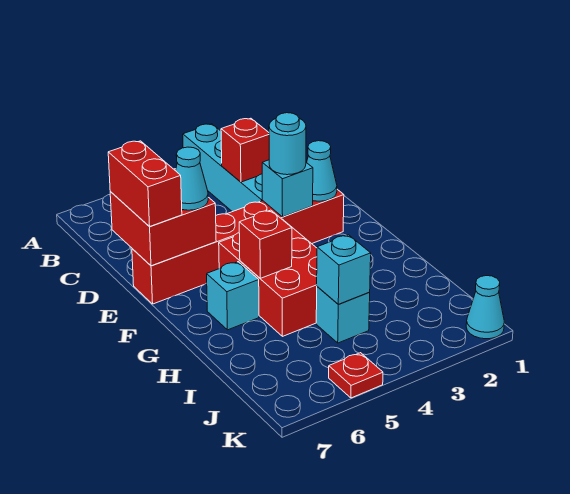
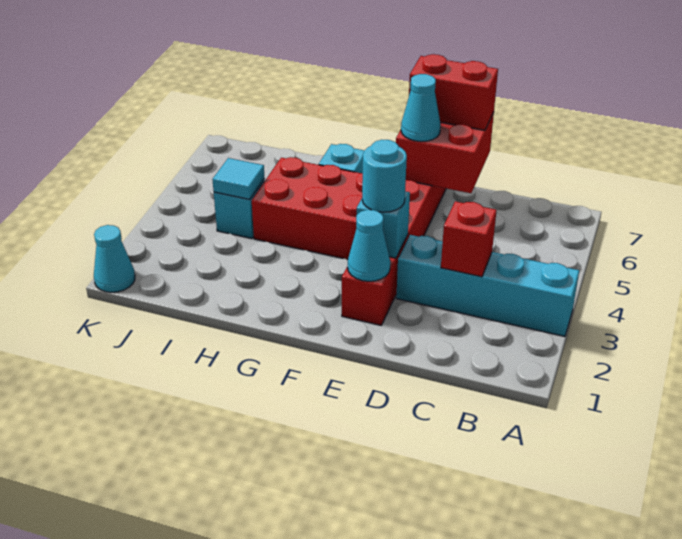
red 1x1 brick [239,210,292,278] -> none
cyan 1x1 brick [317,235,371,304] -> cyan 1x1 tile [212,158,264,200]
red 1x1 plate [329,353,383,398] -> none

